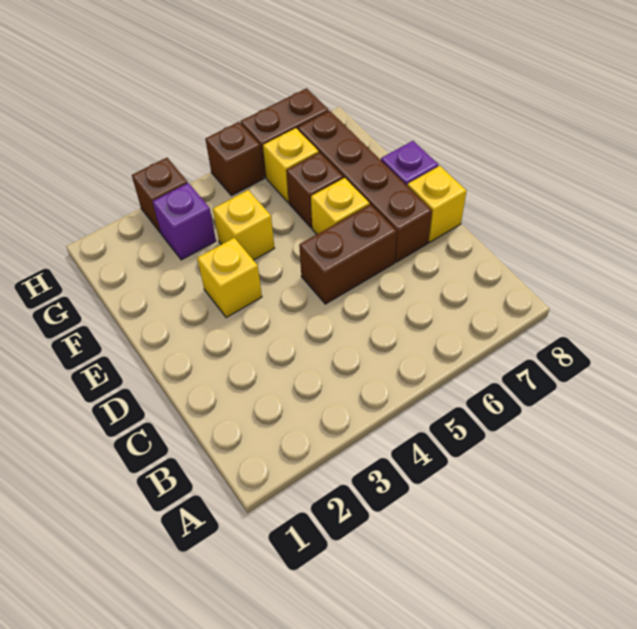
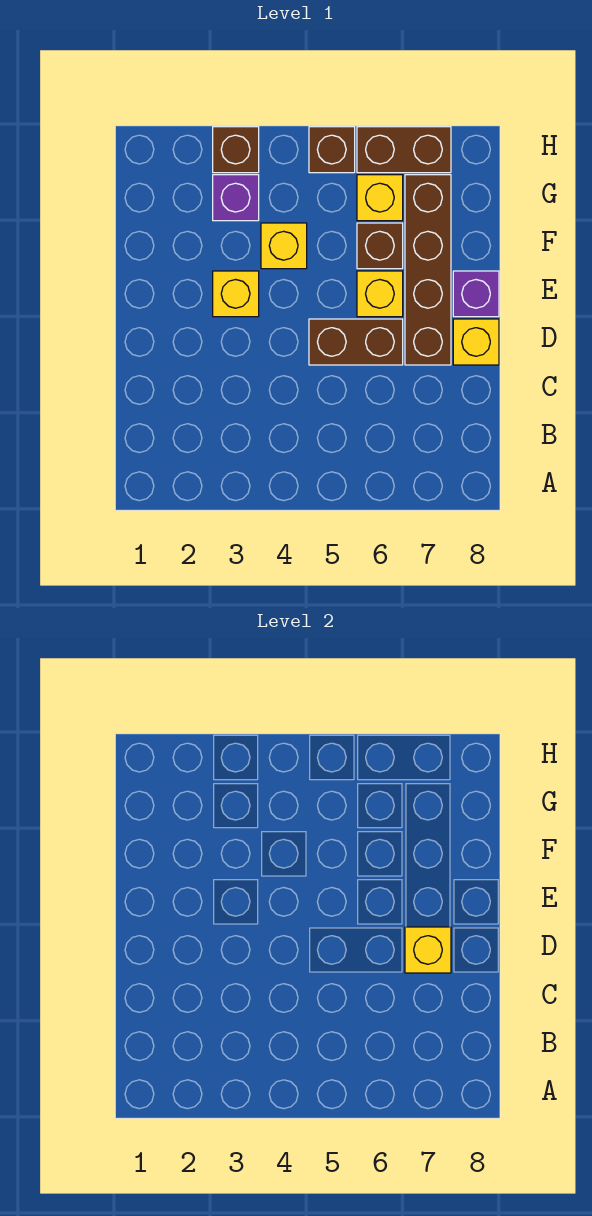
none -> yellow 1x1 brick [405,927,451,973]

